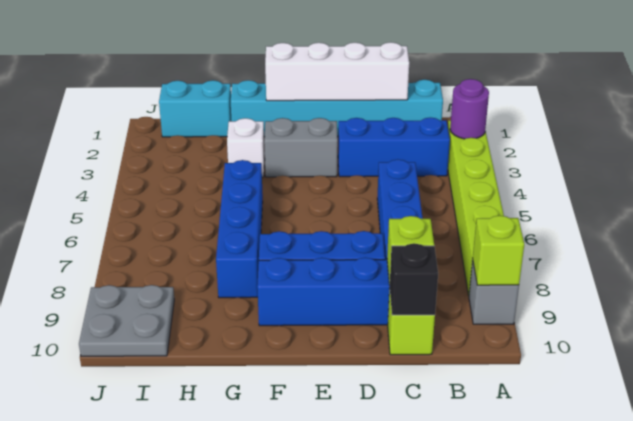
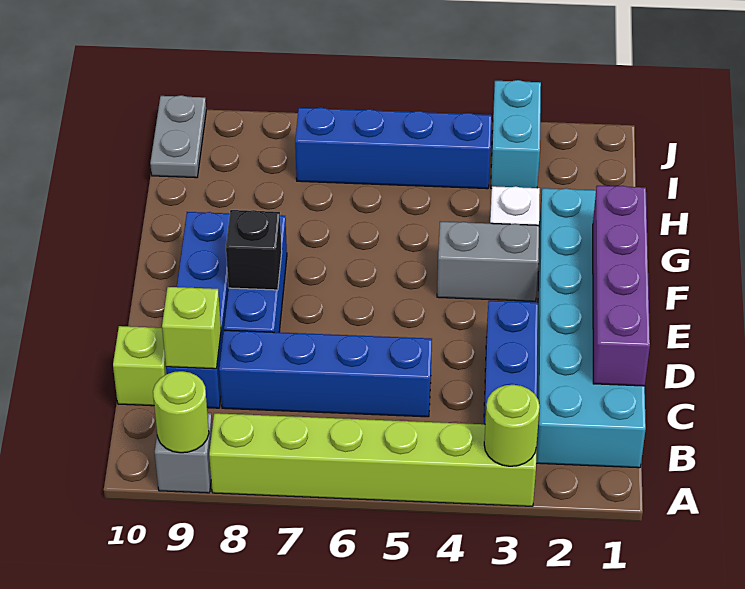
purple 1x1 round brick [450,79,489,139] -> lime 1x1 round brick [484,385,540,466]
lime 1x1 brick [473,215,524,285] -> lime 1x1 round brick [153,371,209,453]
cyan 1x6 brick [231,80,443,137] -> cyan 2x6 brick [536,188,646,468]
white 1x4 brick [265,42,409,101] -> purple 1x4 brick [593,186,650,386]
black 1x1 brick [389,243,438,315] -> black 1x1 brick moved to [226,210,282,290]
grey 1x2 brick [264,118,338,177] -> grey 1x2 brick turned to [437,222,539,301]
blue 1x4 brick [216,160,263,298] -> blue 1x4 brick moved to [295,107,491,189]
cyan 1x2 brick [159,80,231,137] -> cyan 1x2 brick moved to [491,80,541,189]
grey 2x2 plate [79,285,174,356] -> grey 1x2 plate [150,95,206,178]

